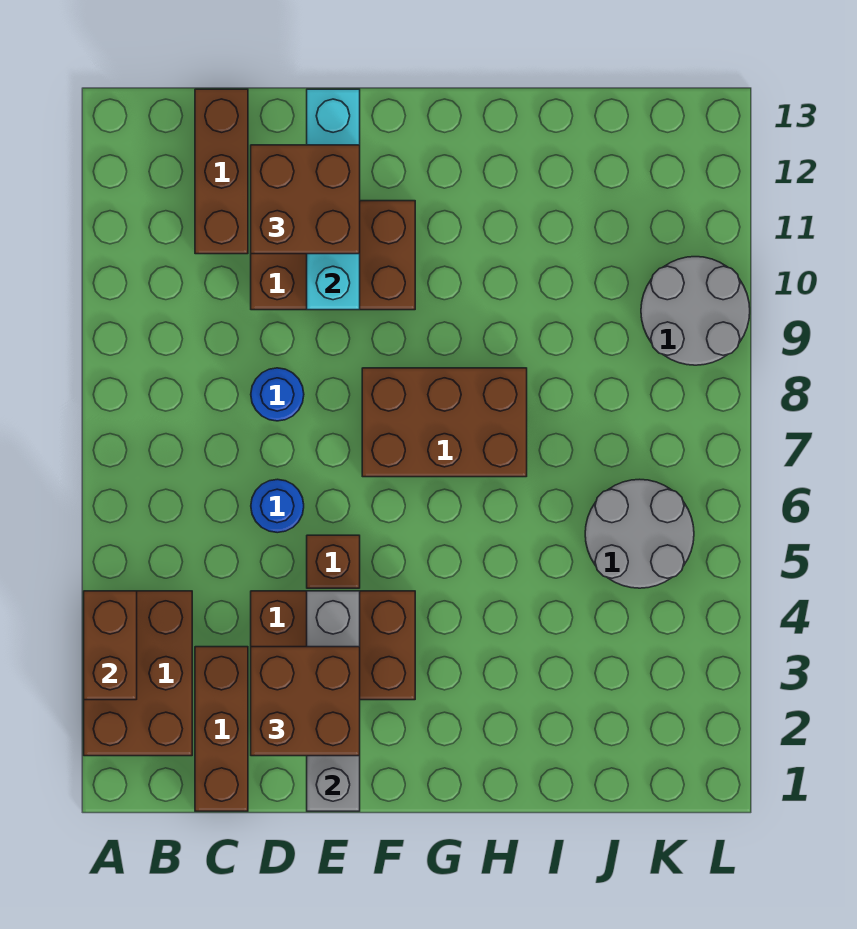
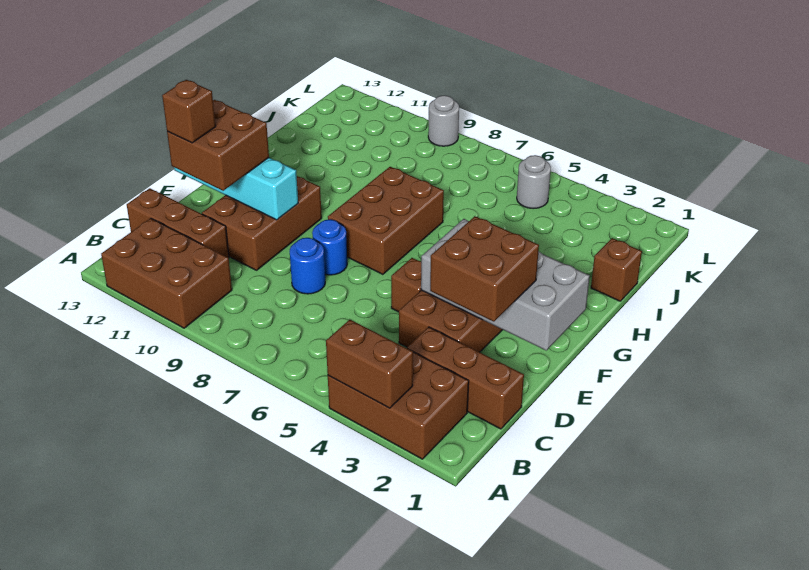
none -> brown 2x3 brick [101,218,232,328]
blue 1x1 round brick [251,479,304,533] -> blue 1x1 round brick moved to [312,219,347,275]
none -> brown 1x1 brick [162,80,216,143]
grey 1x4 brick [307,591,360,811] -> grey 2x4 brick [421,219,590,350]
none -> brown 1x1 brick [591,238,642,301]
grey 2x2 round brick [585,479,694,588] -> grey 1x1 round brick [517,155,551,209]
grey 2x2 round brick [641,257,750,365] -> grey 1x1 round brick [428,96,459,146]

